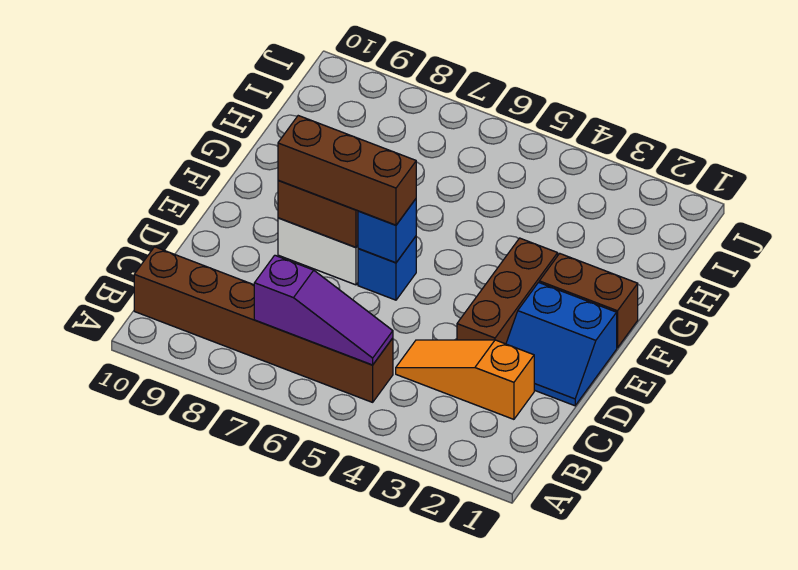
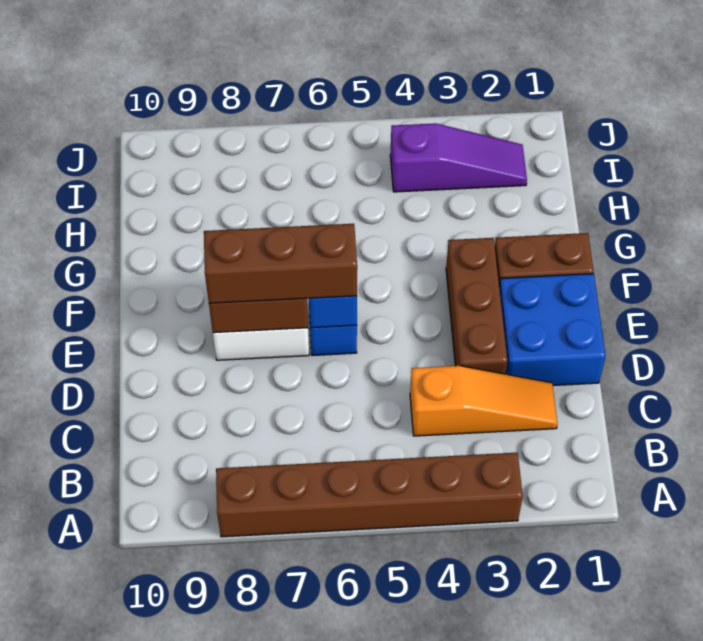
brown 1x6 brick [134,247,393,402] -> brown 1x6 brick moved to [216,453,523,537]
purple 1x3 slope [254,255,393,365] -> purple 1x3 slope moved to [390,123,527,192]
orange 1x3 slope [396,340,534,419] -> orange 1x3 slope turned to [410,366,557,436]
blue 2x2 slope [506,283,617,406] -> blue 2x2 brick [499,274,606,385]

